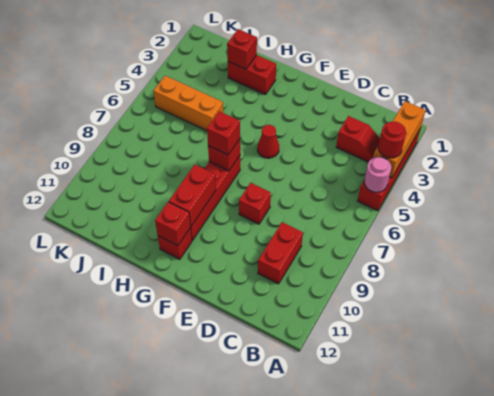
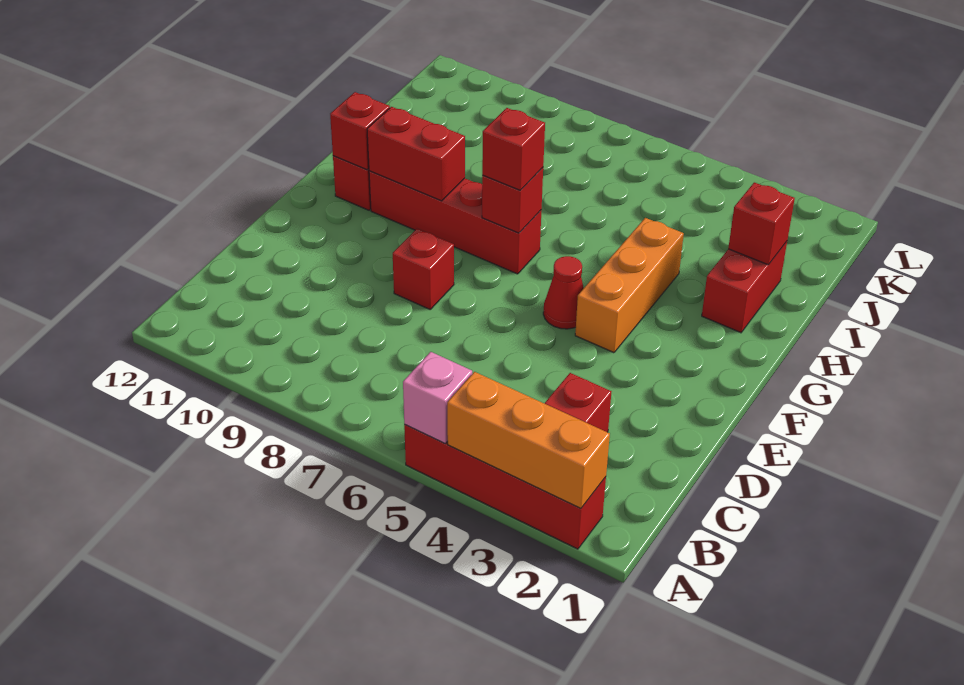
red 1x1 round brick [378,122,406,158] -> none
pink 1x1 round brick [364,157,391,192] -> pink 1x1 brick [403,352,472,443]
red 1x2 brick [258,222,303,284] -> none
orange 1x3 brick [154,76,223,131] -> orange 1x3 brick moved to [575,218,684,353]

